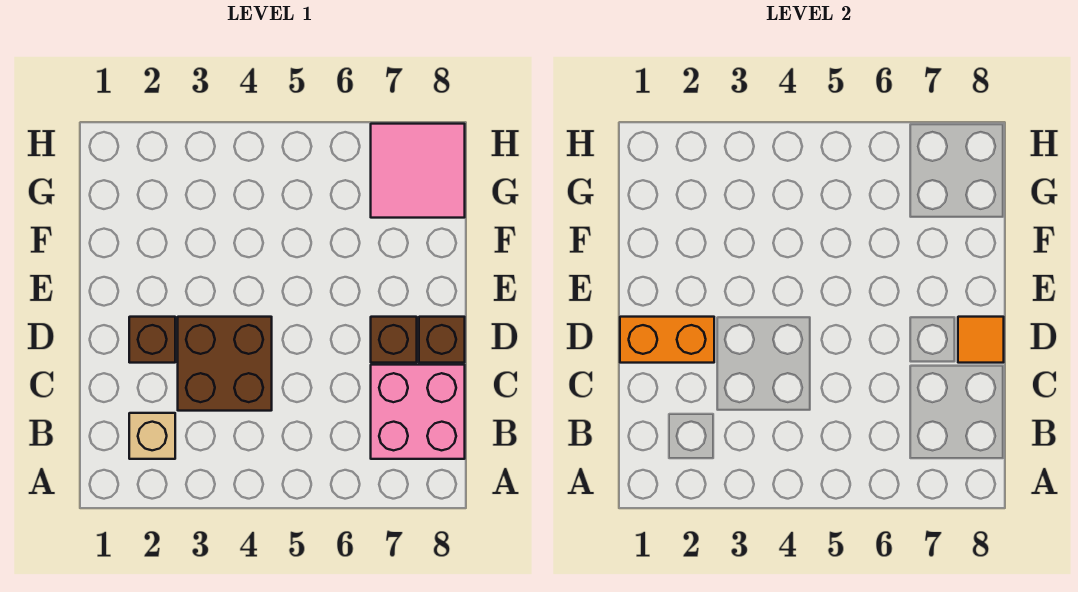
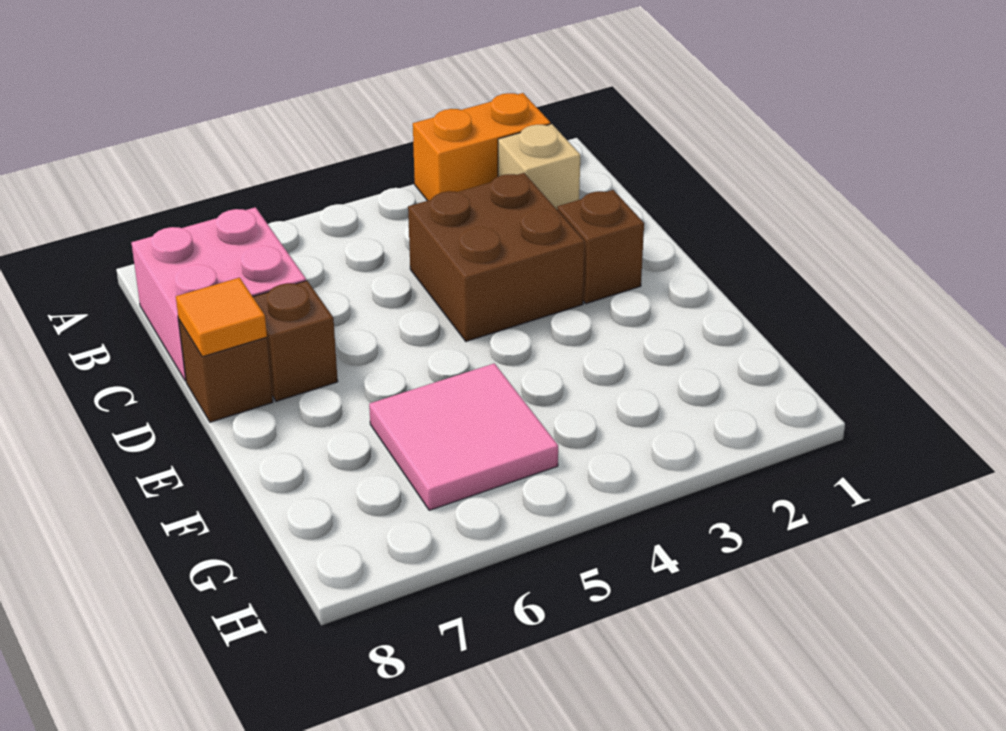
orange 1x2 brick [620,317,714,363] -> orange 1x2 brick moved to [413,93,550,201]
pink 2x2 tile [371,124,465,218] -> pink 2x2 tile moved to [369,363,558,510]

